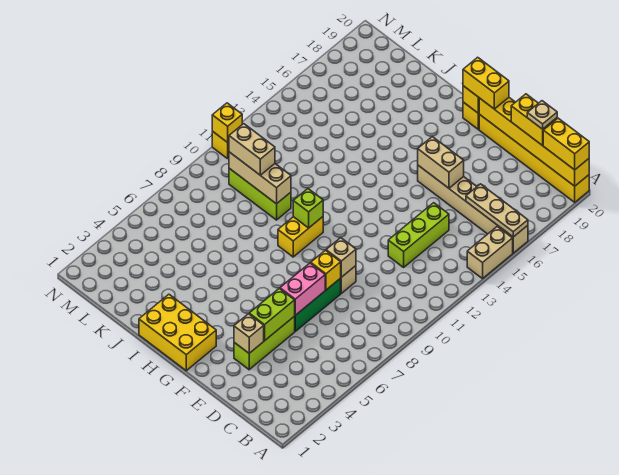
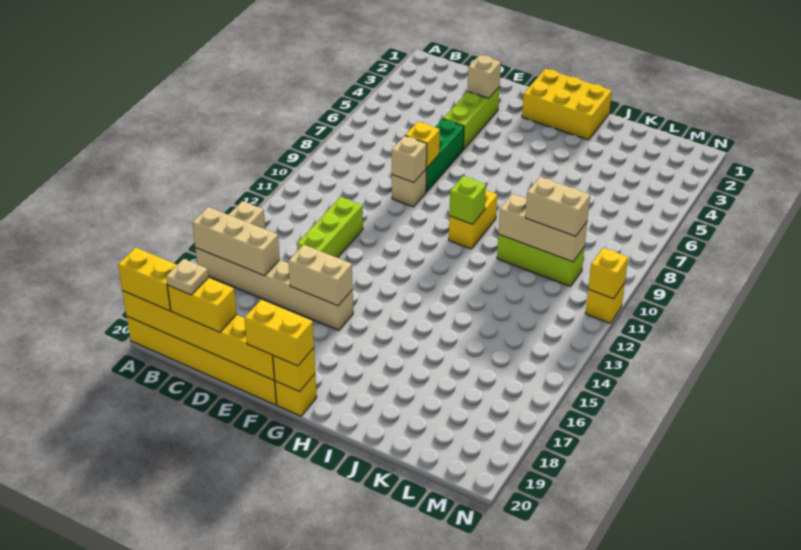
tan 1x3 plate [466,184,528,237] -> tan 1x3 brick [192,207,280,276]
lime 1x2 brick [249,288,295,341] -> none
pink 1x2 brick [280,263,325,315] -> none

